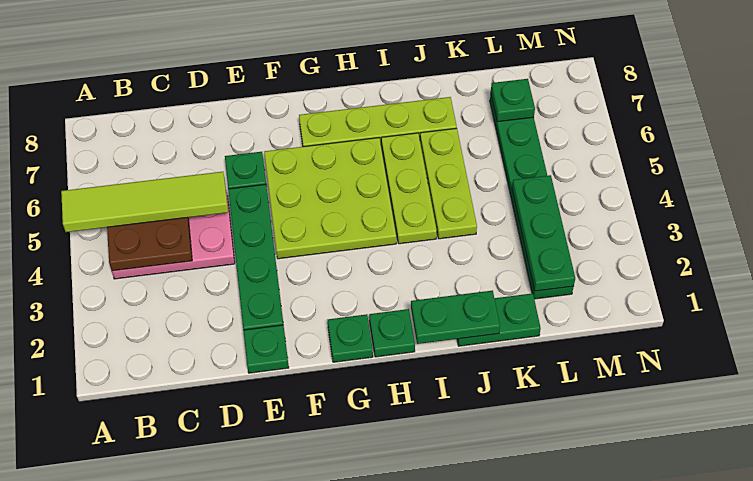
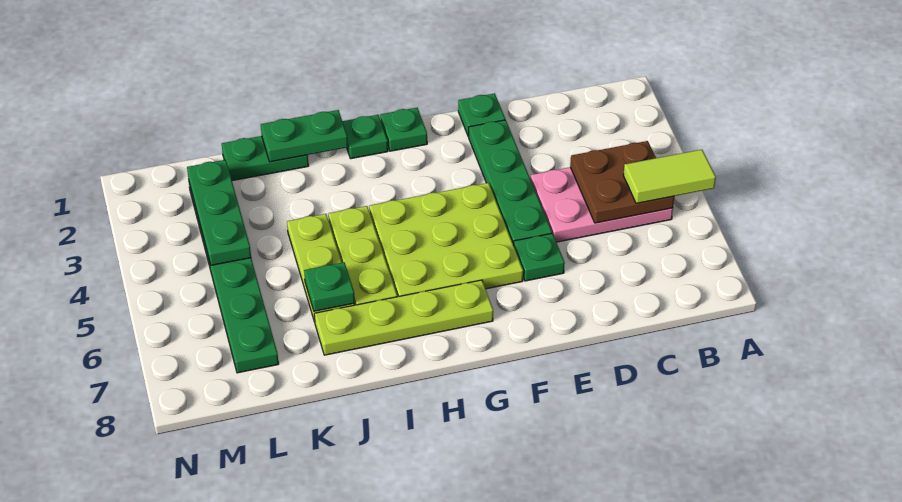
lime 1x4 tile [61,172,228,232] -> lime 1x2 tile [623,150,716,203]
green 1x1 plate [491,79,535,122] -> green 1x1 plate moved to [304,262,355,311]

